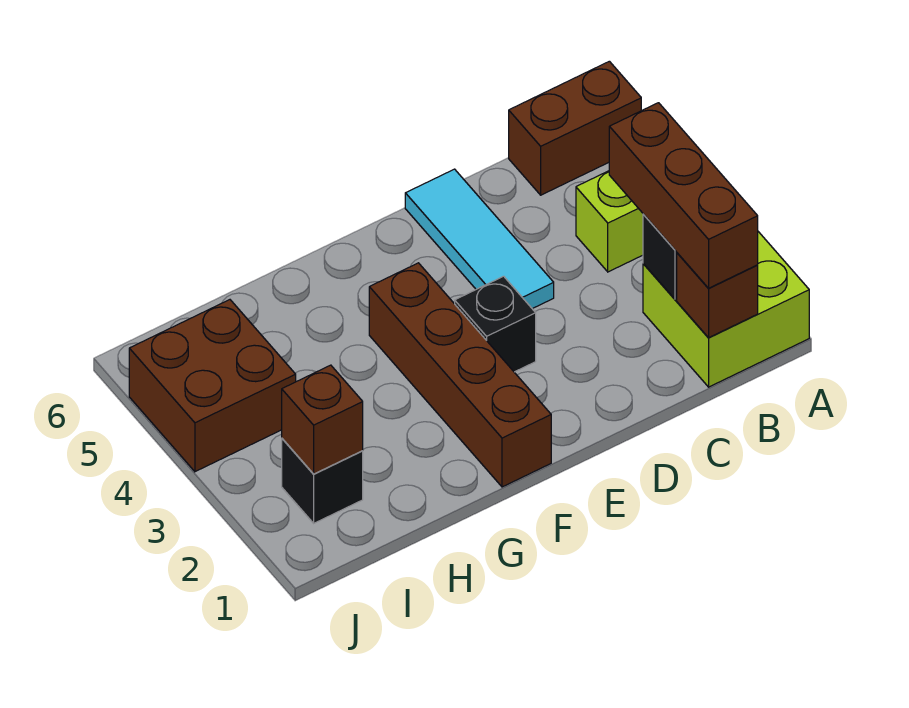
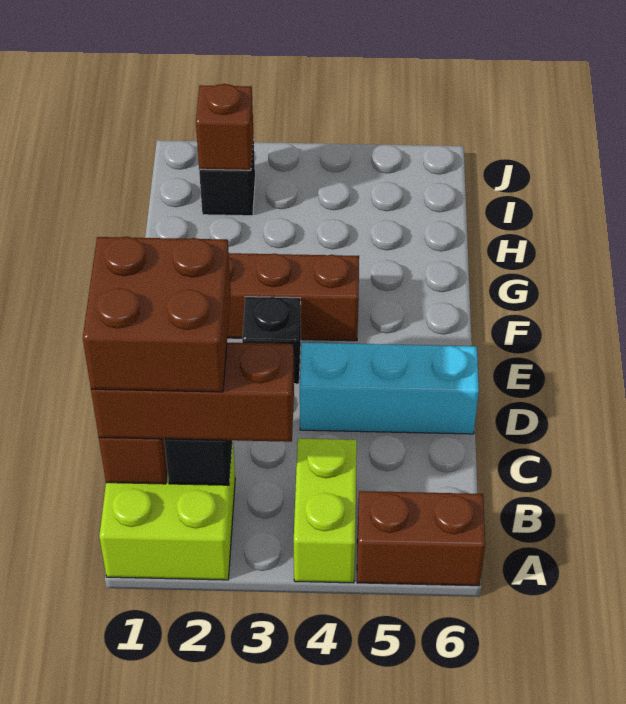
brown 1x2 brick [509,61,641,195] -> brown 1x2 brick turned to [357,491,485,586]
cyan 1x3 tile [405,169,554,309] -> cyan 1x3 brick [300,343,479,434]
brown 2x2 brick [129,300,296,472] -> brown 2x2 brick moved to [83,237,231,392]

